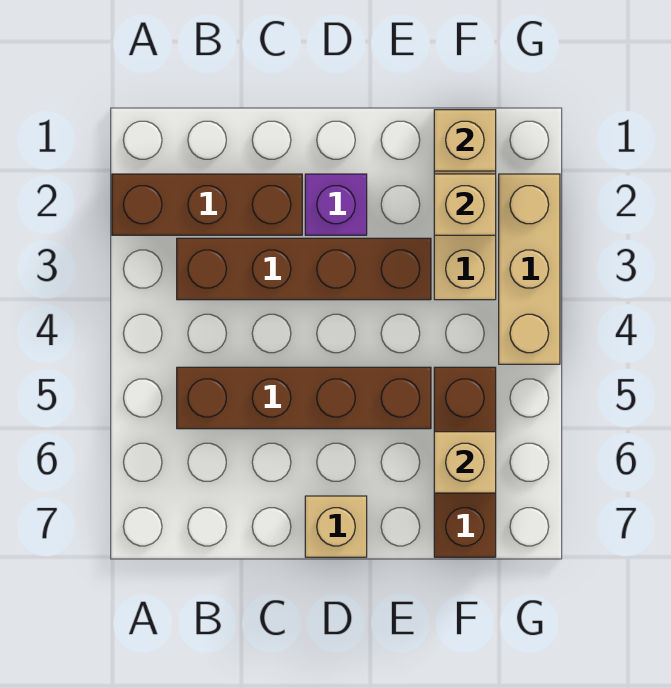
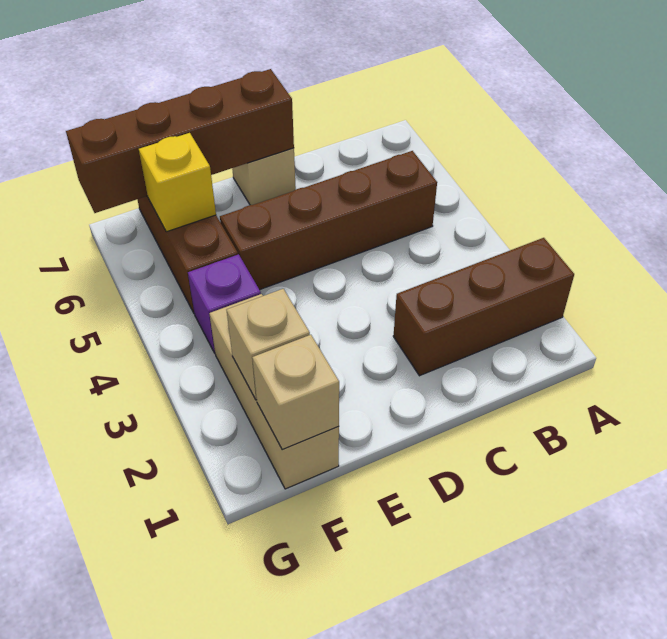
brown 1x4 brick [177,238,431,300] -> brown 1x4 brick moved to [66,69,294,213]
purple 1x1 brick [305,174,367,235] -> purple 1x1 brick moved to [188,254,261,353]
tan 1x1 brick [434,432,496,493] -> yellow 1x1 brick [139,133,216,232]
tan 1x3 brick [499,174,560,364] -> none

